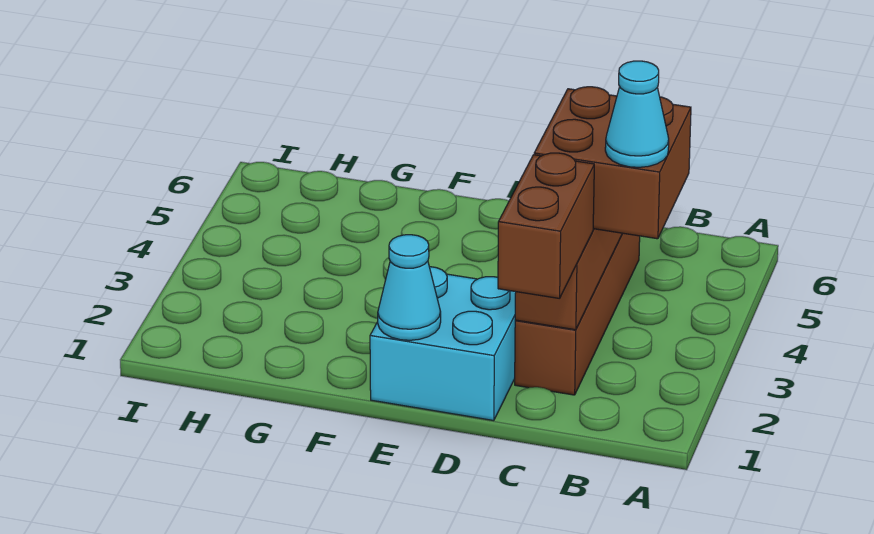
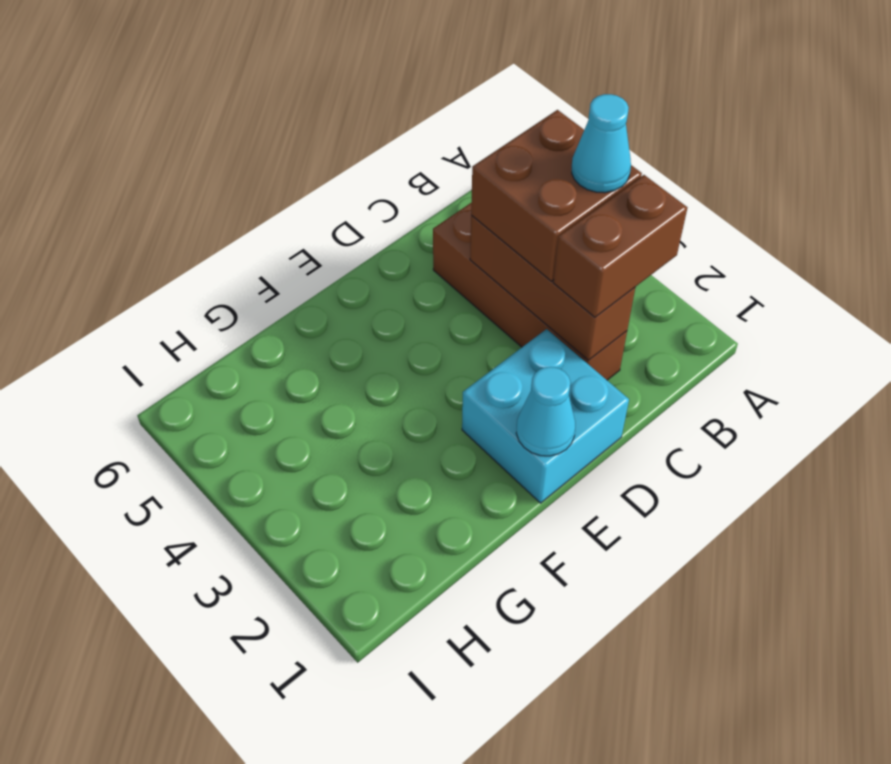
brown 1x2 brick [498,153,594,299] -> brown 1x2 brick turned to [554,175,687,317]

